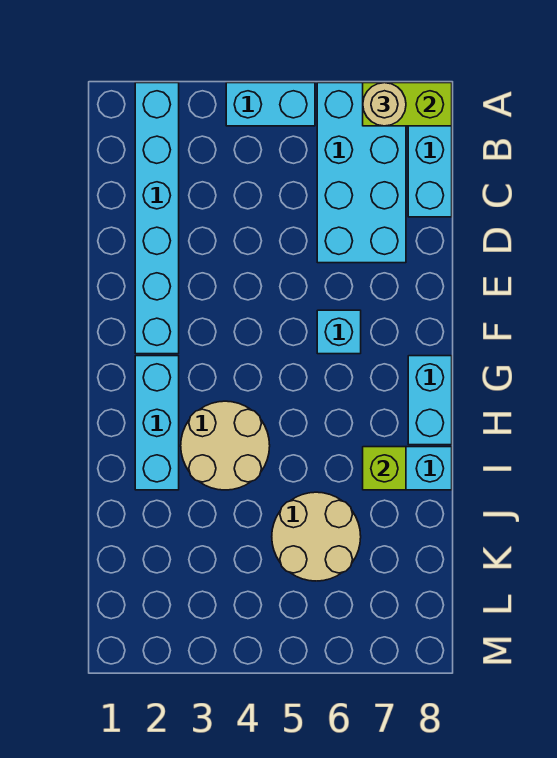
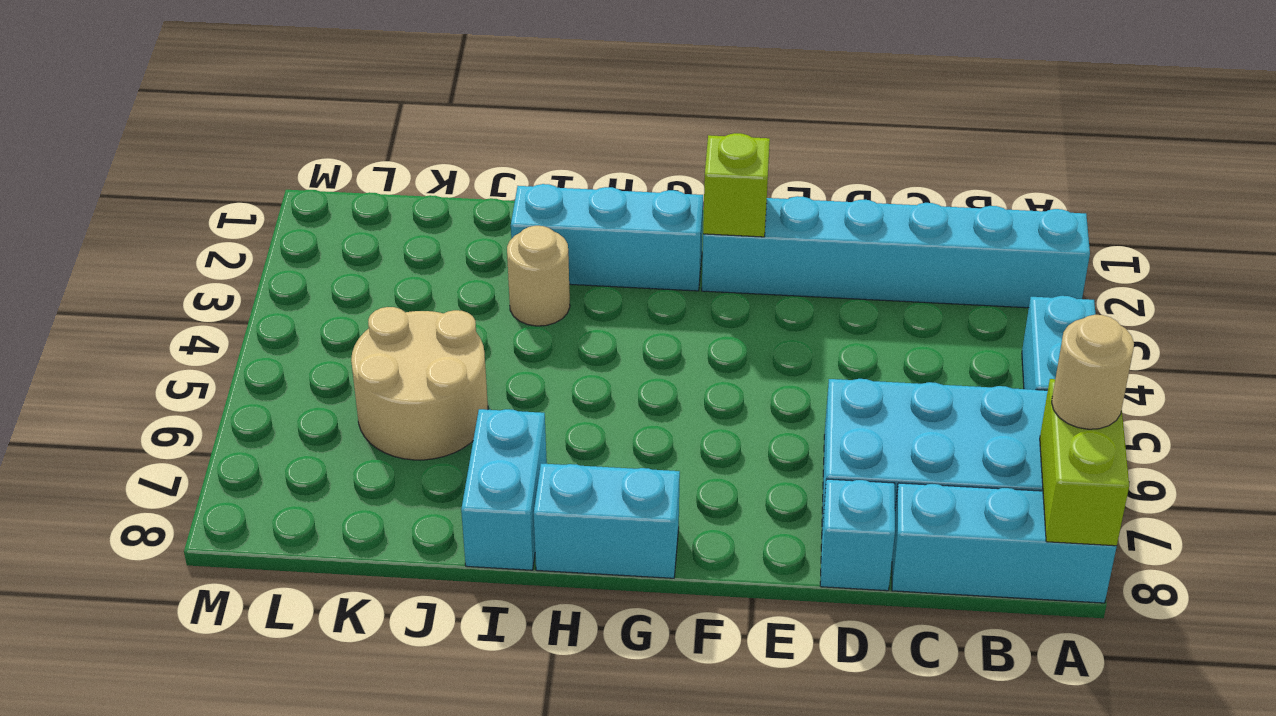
cyan 1x1 brick [317,310,361,354] -> cyan 1x1 brick moved to [820,479,895,591]
tan 2x2 round brick [181,401,270,490] -> tan 1x1 round brick [507,226,570,326]
lime 1x1 brick [363,447,406,490] -> lime 1x1 brick moved to [703,133,770,237]

